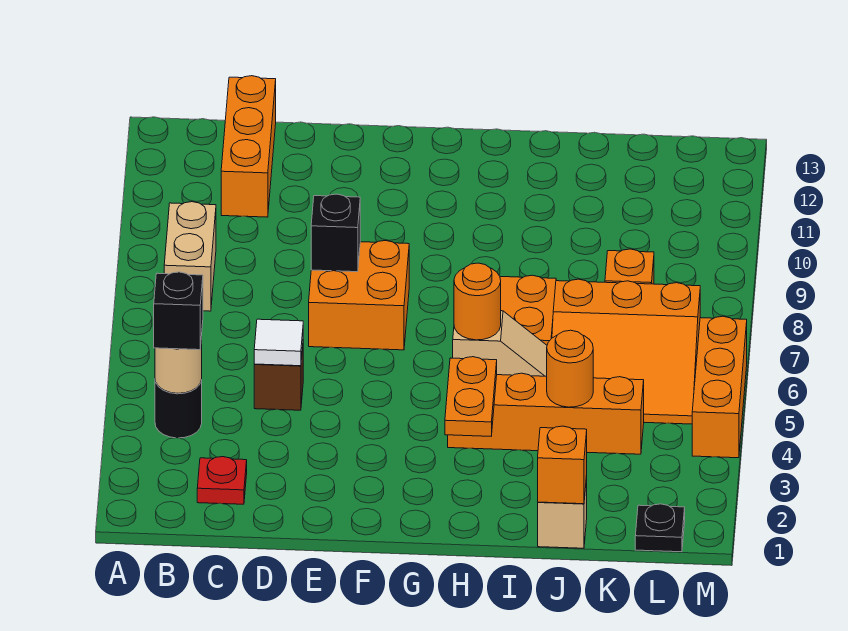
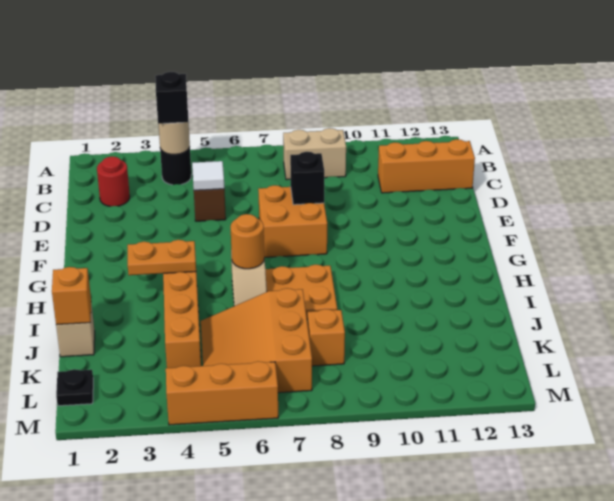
red 1x1 plate [197,457,247,504] -> red 1x1 round brick [97,156,130,207]
orange 1x1 round brick [547,330,593,407] -> none

